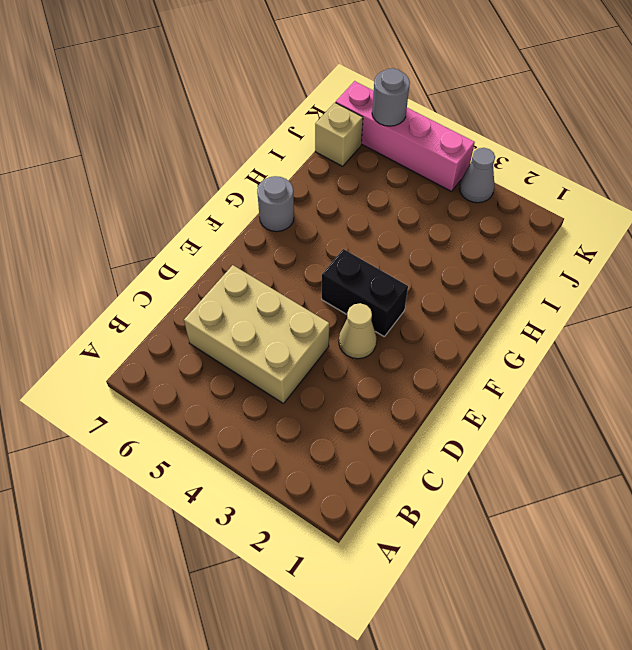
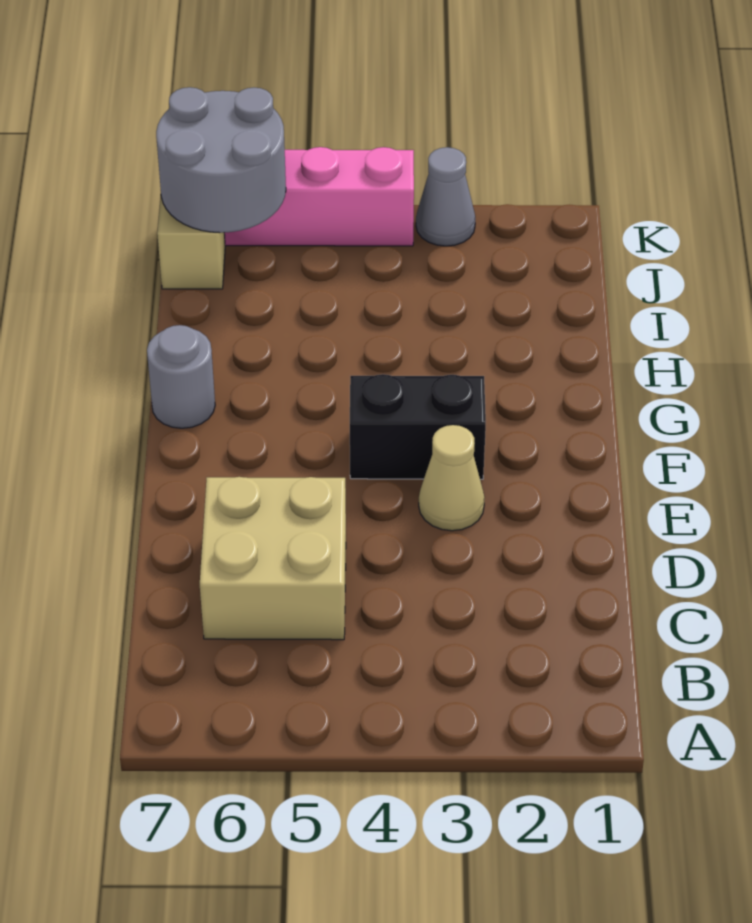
tan 2x3 brick [184,265,329,404] -> tan 2x2 brick [200,477,346,640]
grey 1x1 round brick [372,68,410,126] -> grey 2x2 round brick [156,87,286,233]

